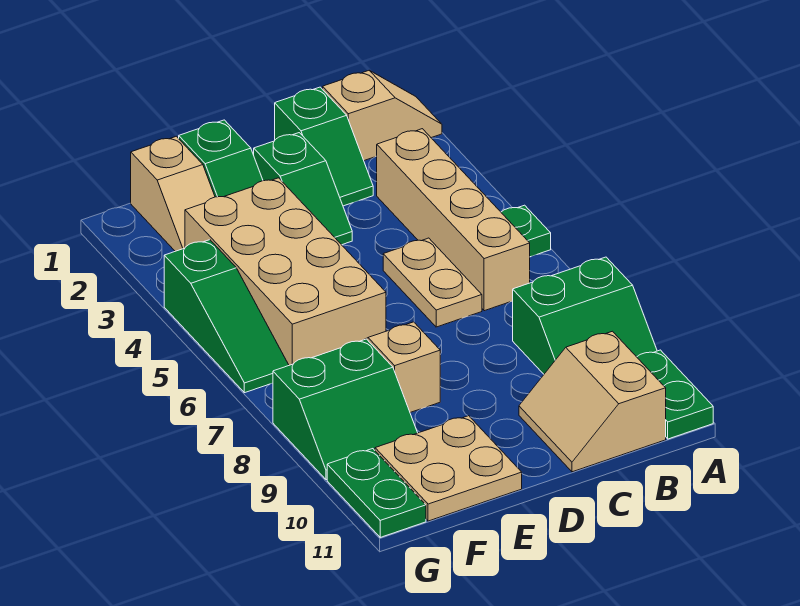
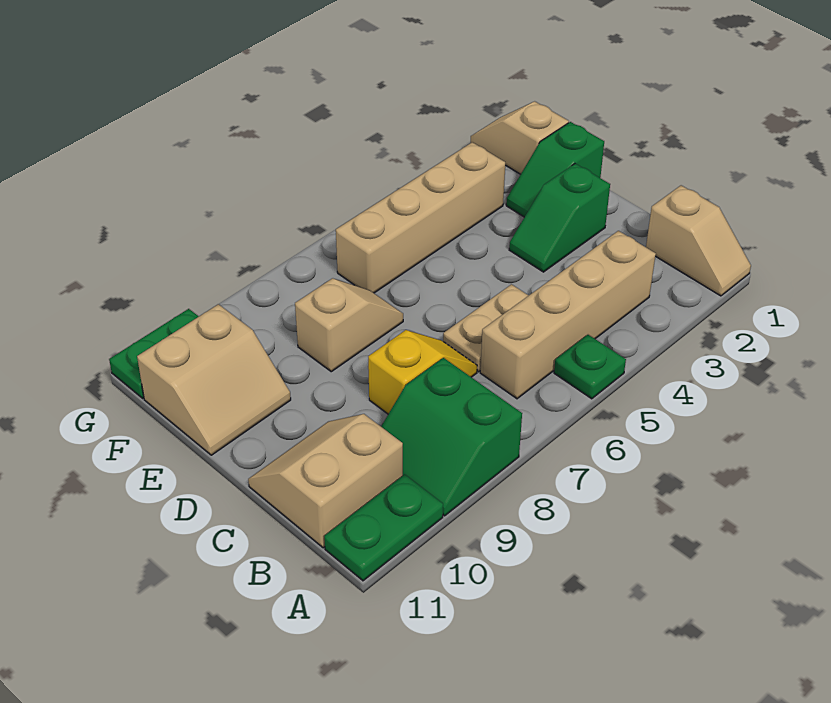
green 1x2 slope [275,87,373,206] -> none
none -> yellow 1x2 slope [368,330,477,414]
tan 2x4 brick [185,178,386,365] -> tan 1x4 brick [336,142,505,293]
tan 2x2 plate [375,416,522,521] -> tan 2x2 slope [137,304,291,455]
tan 1x2 slope [131,136,215,251] -> tan 1x2 slope turned to [471,101,569,174]
green 2x2 slope [273,339,417,480] -> none
green 1x3 slope [164,240,289,393] -> none

